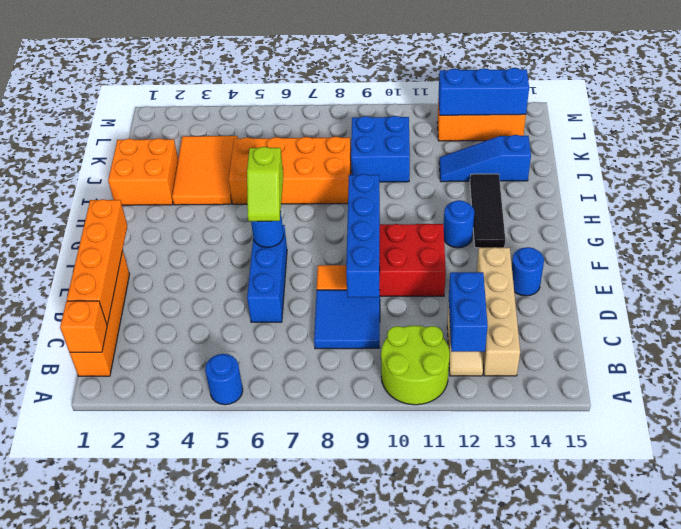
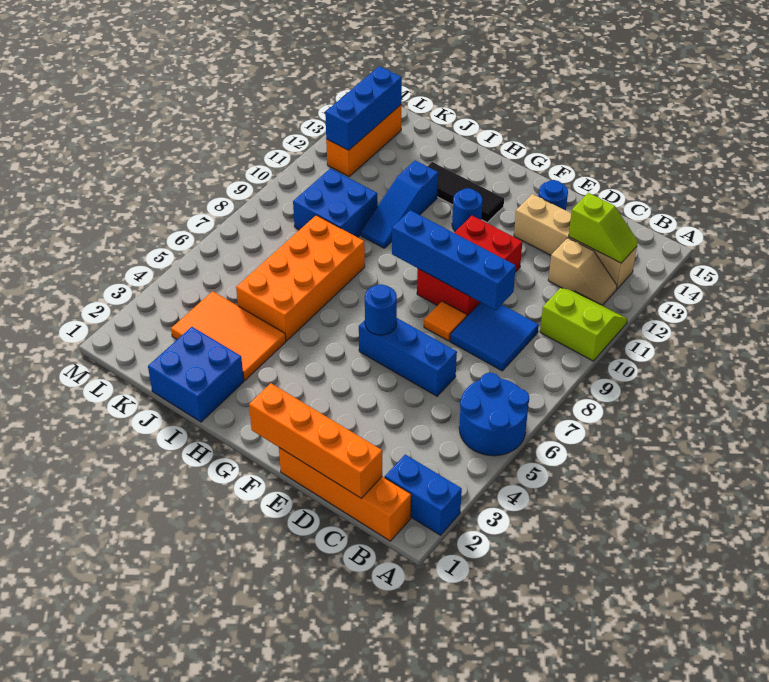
blue 1x1 round brick [205,354,243,405] -> blue 2x2 round brick [459,373,529,456]
lime 2x2 round brick [381,326,450,405] -> lime 2x2 slope [540,288,627,361]
orange 1x1 brick [60,301,107,352] -> none
blue 1x2 brick [449,272,488,352] -> blue 1x2 brick moved to [385,455,462,535]
lime 1x2 slope [247,147,283,221] -> lime 1x2 slope moved to [569,193,638,263]
orange 2x2 brick [108,138,178,205] -> blue 2x2 brick [148,327,244,422]
blue 1x3 slope [439,135,531,182] -> blue 1x3 slope moved to [361,160,438,248]

